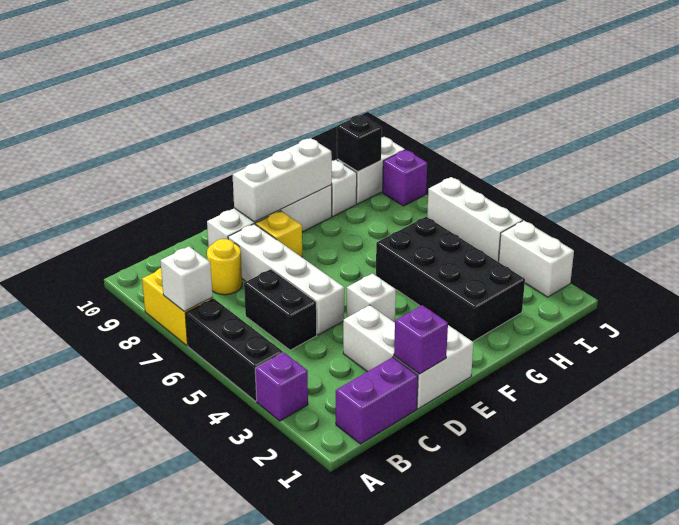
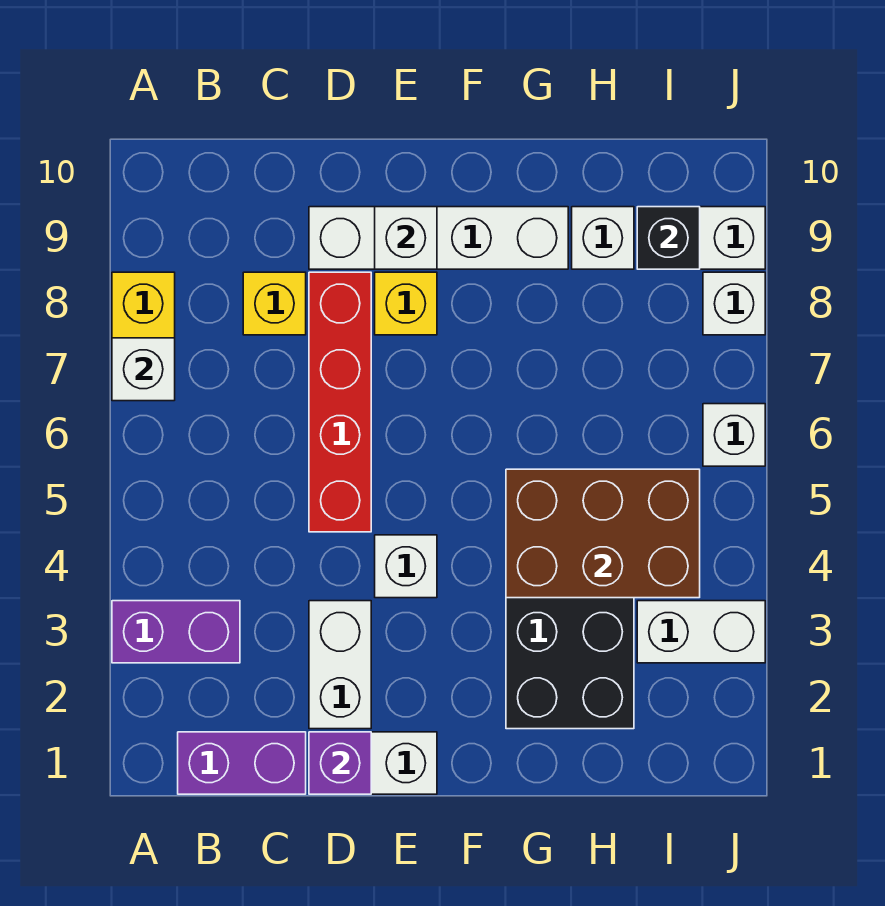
purple 1x1 brick [255,352,308,421] -> purple 1x2 brick [112,601,240,663]
black 1x3 brick [185,298,283,401] -> none
black 1x2 brick [244,269,317,350] -> none
yellow 1x1 round brick [207,239,242,295] -> yellow 1x1 brick [243,272,306,335]
white 1x4 brick [228,224,344,335] -> red 1x4 brick [309,272,371,532]
white 1x3 brick [232,138,332,222] -> white 1x1 brick [375,207,437,269]
none -> brown 2x3 brick [506,469,700,598]
white 1x2 brick [499,220,574,297] -> white 1x2 brick turned to [637,601,765,663]
white 1x3 brick [427,177,522,262] -> white 1x1 brick [703,404,765,466]
purple 1x1 brick [383,150,427,206] -> white 1x1 brick [703,272,765,335]

